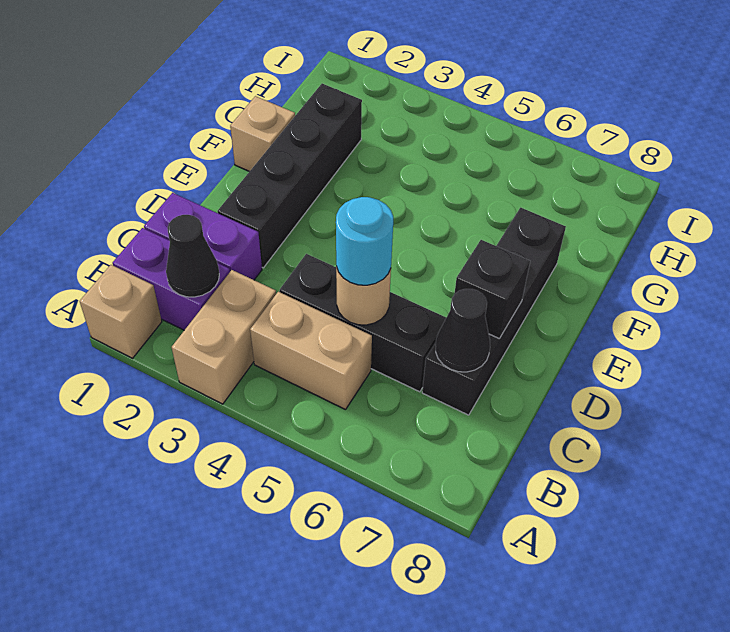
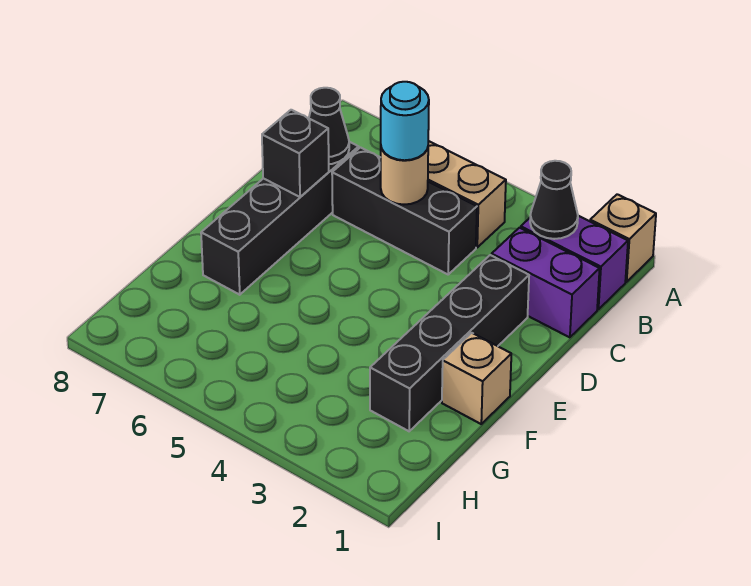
tan 1x2 brick [172,270,276,404] -> none

